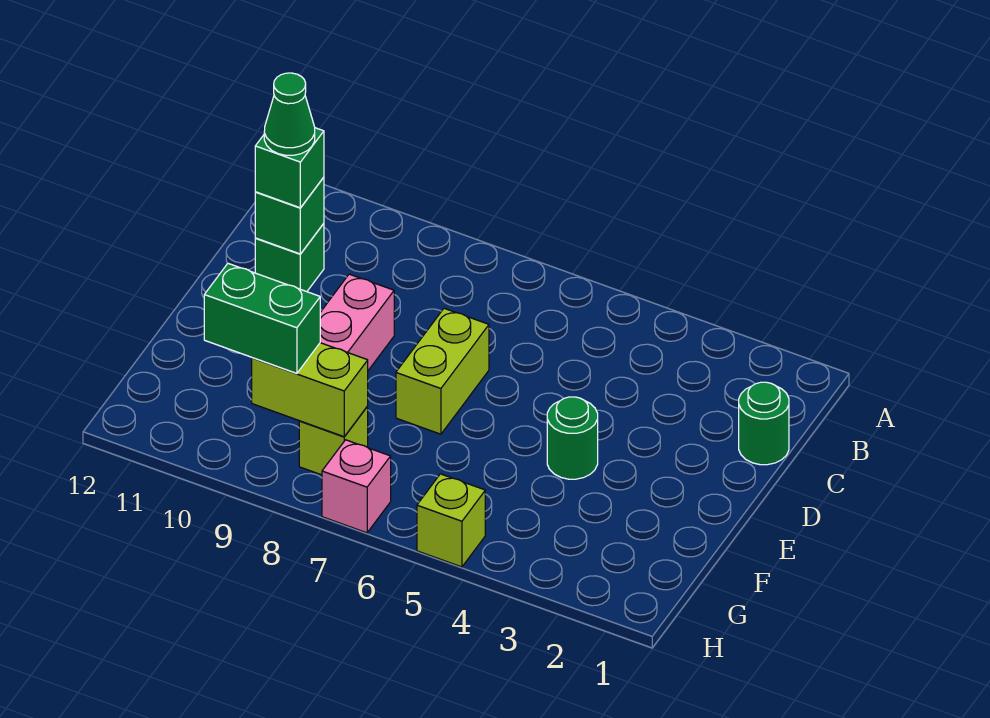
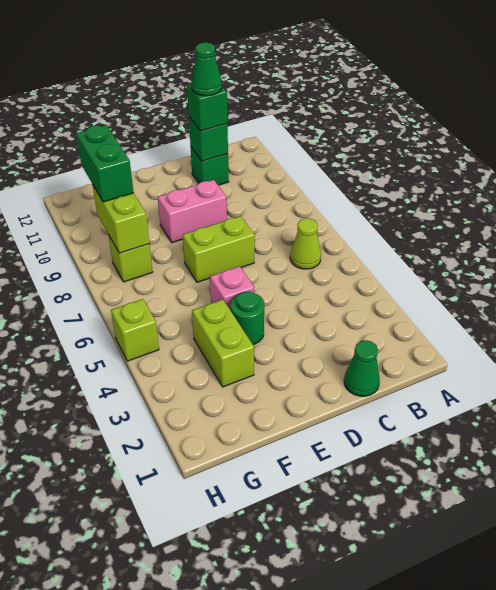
none -> lime 1x1 cone [290,218,321,269]
green 1x1 round brick [739,382,789,465] -> green 1x1 cone [344,340,380,396]
none -> lime 1x2 brick [192,300,254,387]
pink 1x1 brick [322,440,391,533] -> pink 1x1 brick moved to [210,266,254,310]

